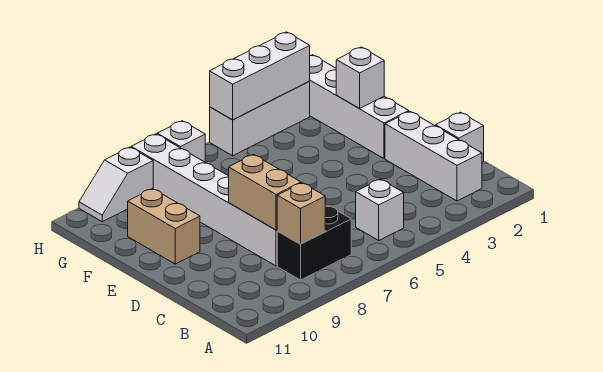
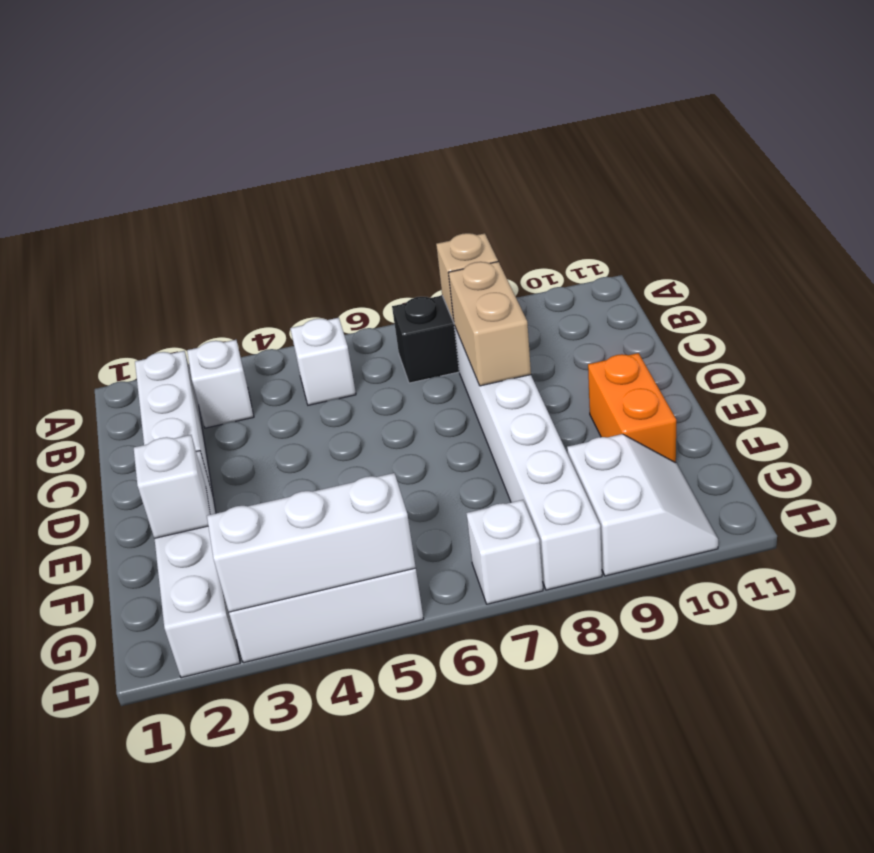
white 1x1 brick [436,112,484,162] -> white 1x1 brick moved to [187,340,254,428]
tan 1x2 brick [128,189,200,264] -> orange 1x2 brick [588,353,676,463]
white 1x2 slope [79,147,153,222] -> white 2x2 slope [567,434,718,576]

